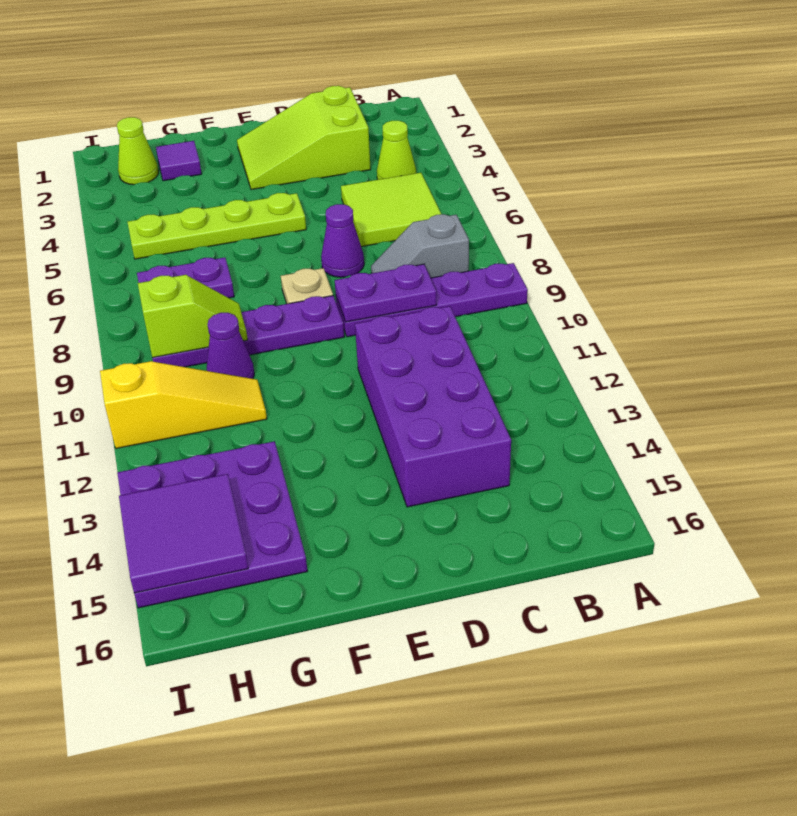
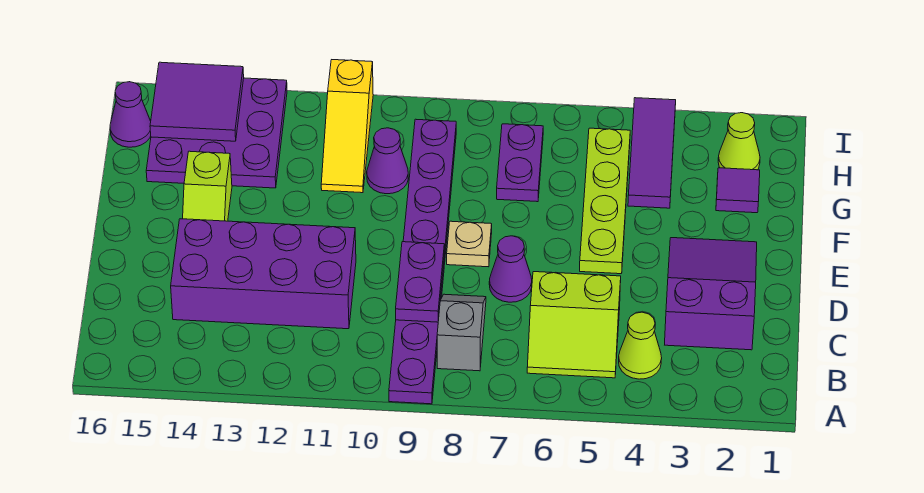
lime 2x2 tile [341,173,441,247] -> lime 2x2 slope [527,272,621,378]
lime 2x3 slope [237,86,371,190] -> purple 2x3 slope [665,238,757,350]
none -> purple 1x3 tile [628,98,676,208]
lime 1x2 slope [138,275,248,358] -> lime 1x2 slope moved to [183,151,232,221]
none -> purple 1x1 cone [110,82,151,147]

